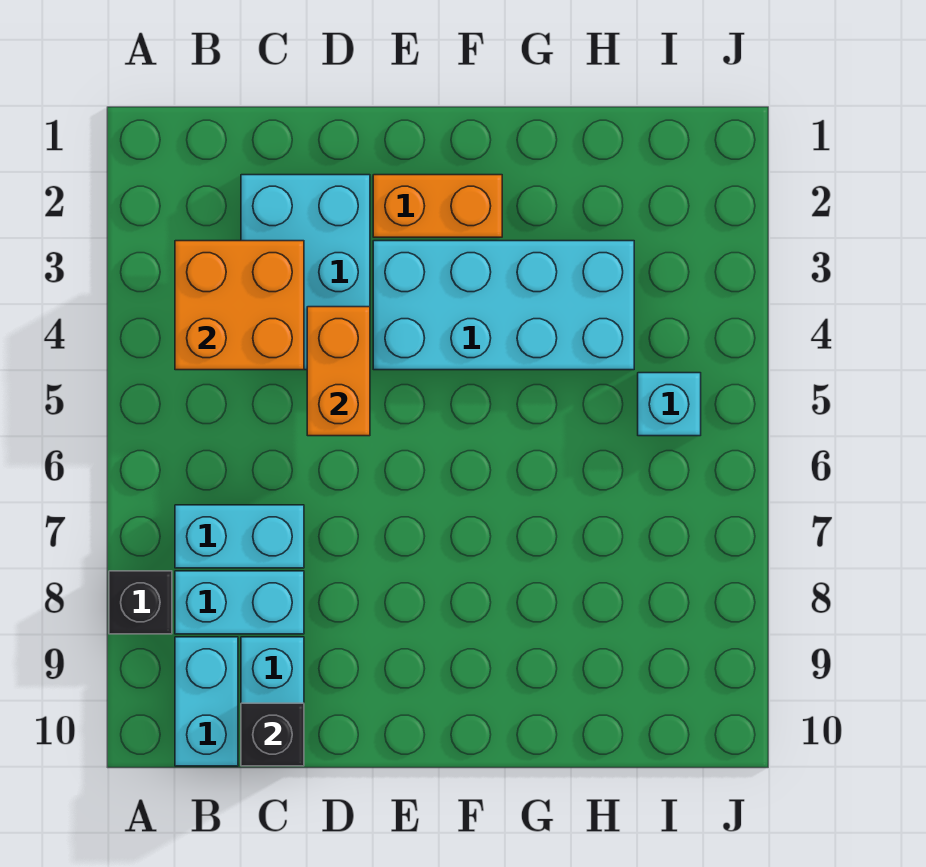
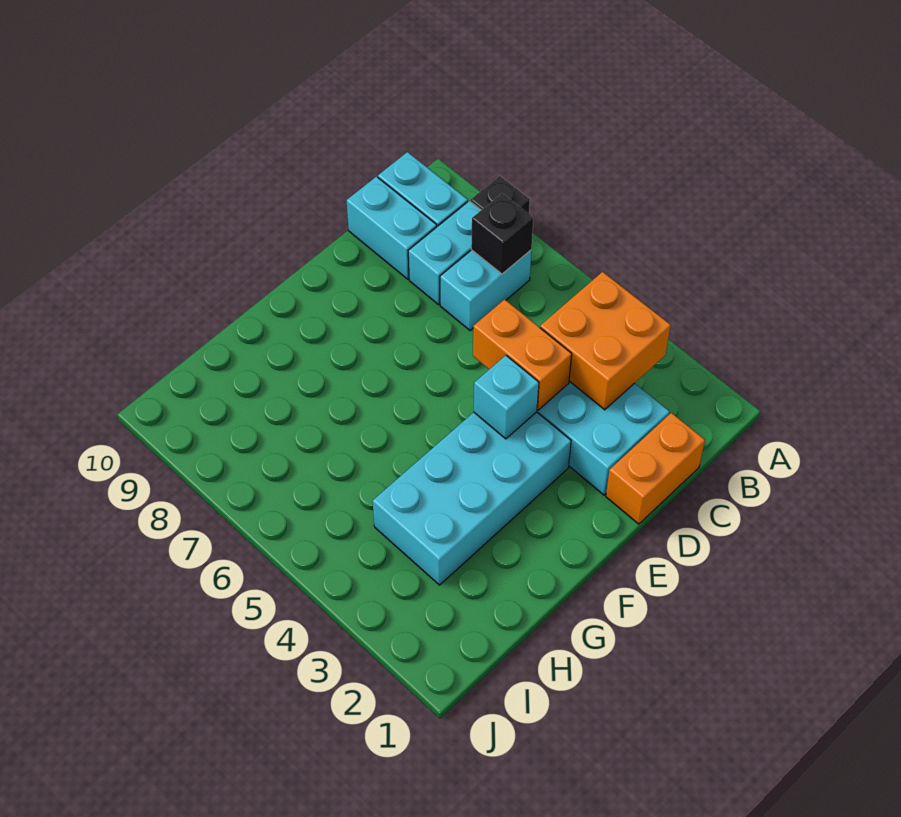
black 1x1 brick [241,703,304,766] -> black 1x1 brick moved to [471,194,533,274]
orange 1x2 brick [373,175,502,237] -> orange 1x2 brick moved to [606,413,705,524]
cyan 1x1 brick [638,373,701,436] -> cyan 1x1 brick moved to [474,355,539,439]

